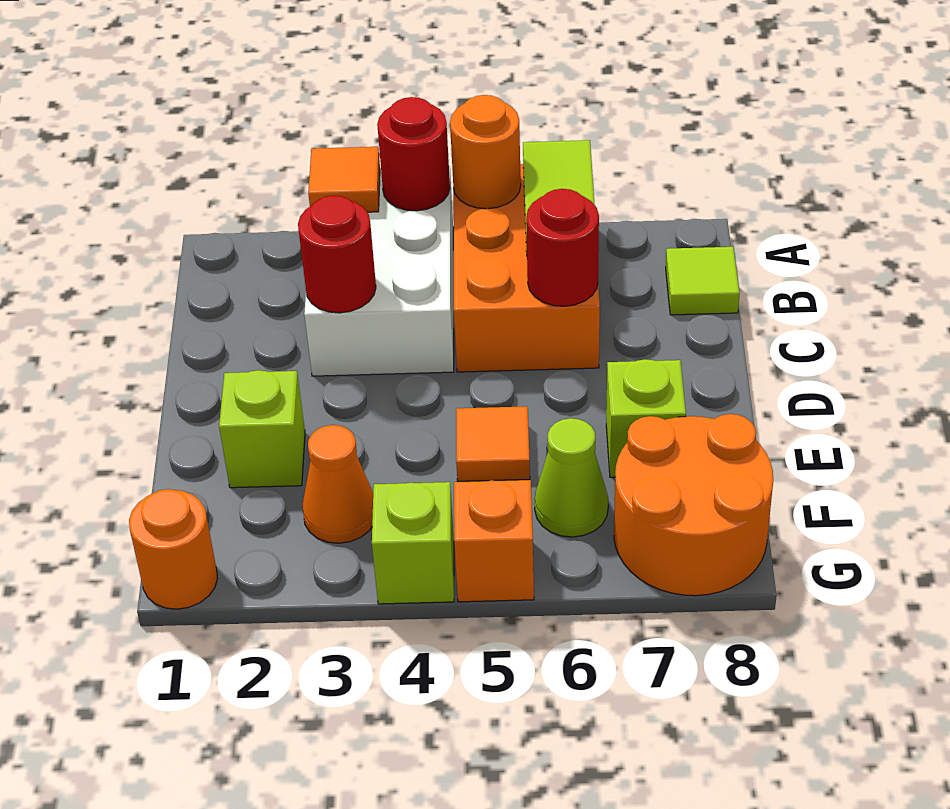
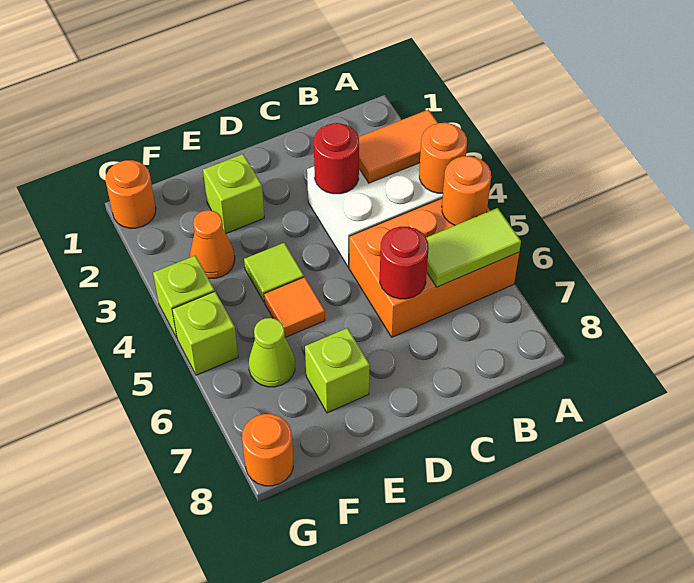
orange 1x1 tile [308,147,380,212] -> orange 1x2 tile [359,110,438,183]
red 1x1 round brick [377,97,450,211] -> orange 1x1 round brick [419,123,467,193]
lime 1x1 tile [666,247,740,315] -> lime 1x1 tile moved to [244,243,304,302]
orange 2x2 round brick [614,414,773,596] -> orange 1x1 round brick [242,414,293,486]
orange 1x1 brick [454,480,534,602] -> lime 1x1 brick [172,292,238,375]

